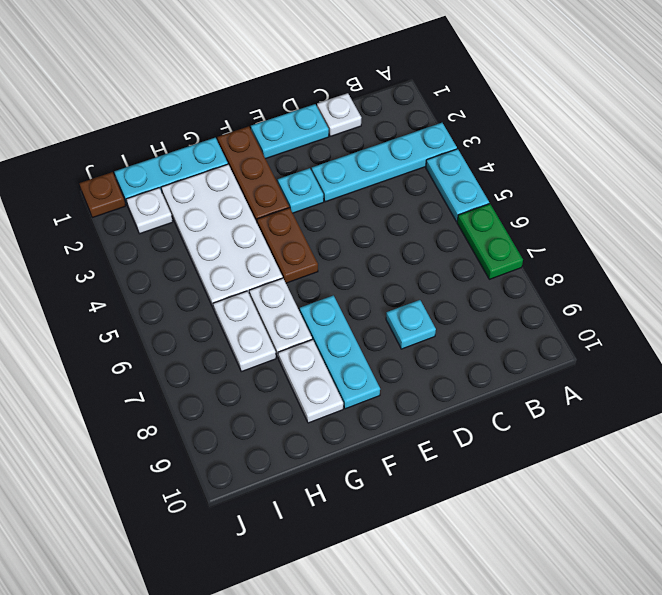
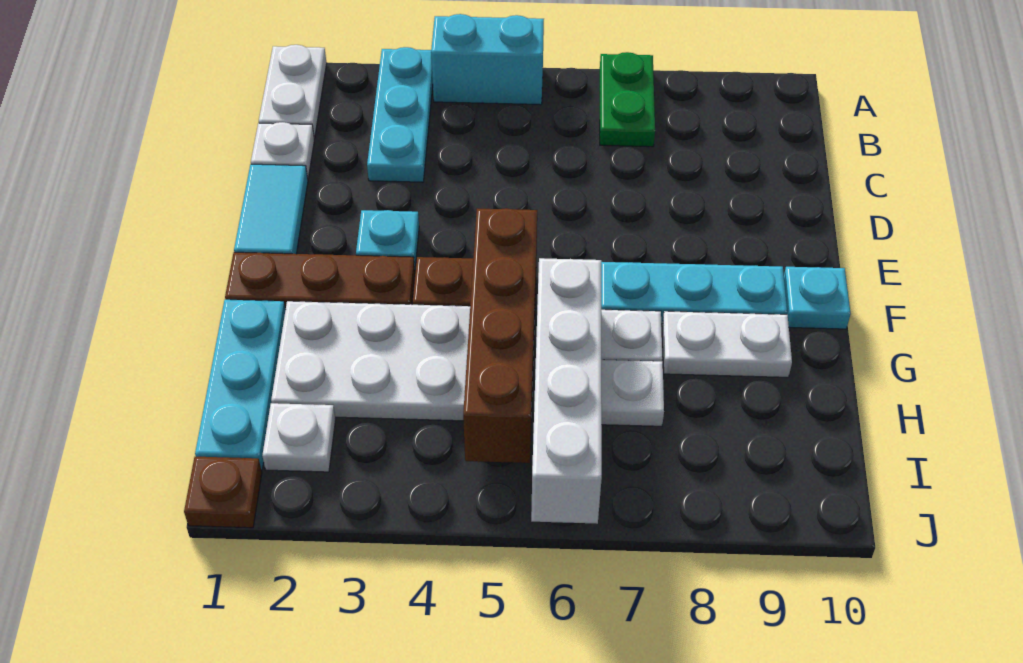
none -> white 1x2 plate [259,45,327,138]
cyan 1x4 plate [312,123,457,202] -> cyan 1x3 plate [367,47,433,182]
cyan 1x2 plate [426,149,489,222] -> cyan 1x2 brick [431,14,544,105]
green 1x2 plate [457,204,523,279] -> green 1x2 plate turned to [600,52,655,147]
cyan 1x2 plate [251,104,329,159] -> cyan 1x2 tile [234,164,308,254]
cyan 1x1 plate [386,300,436,349] -> cyan 1x1 plate moved to [784,267,851,329]
none -> brown 1x4 brick [463,208,537,463]
none -> white 1x4 brick [531,258,602,524]

